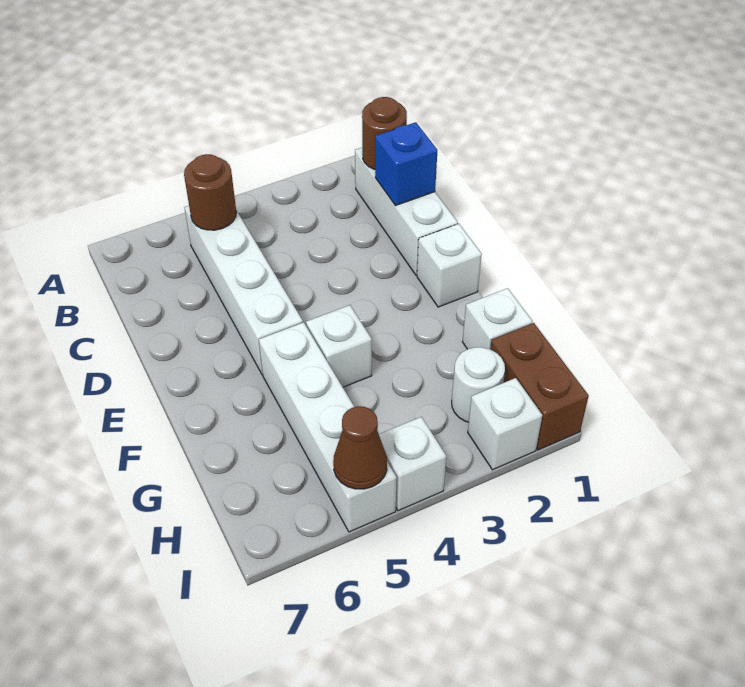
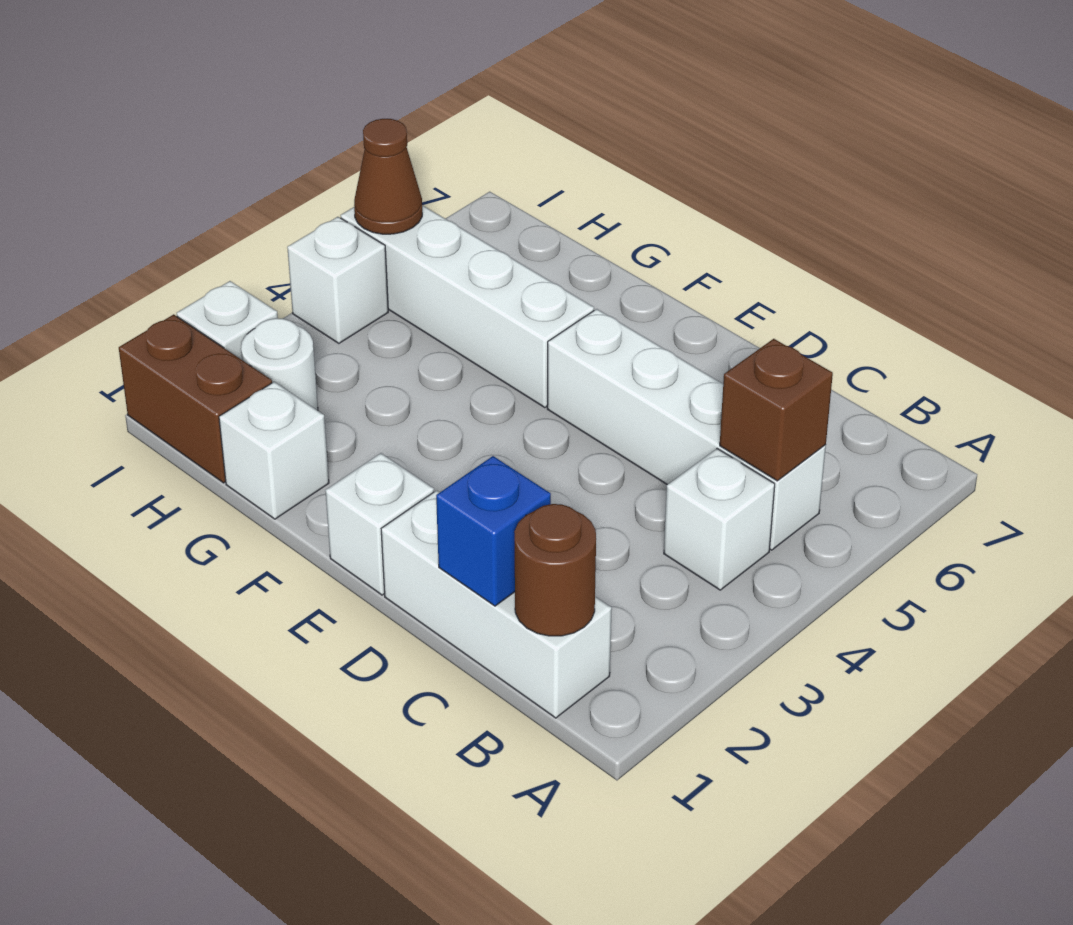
brown 1x1 round brick [184,154,236,230] -> brown 1x1 brick [720,339,833,481]
white 1x1 brick [306,305,372,387] -> white 1x1 brick moved to [664,449,775,590]

